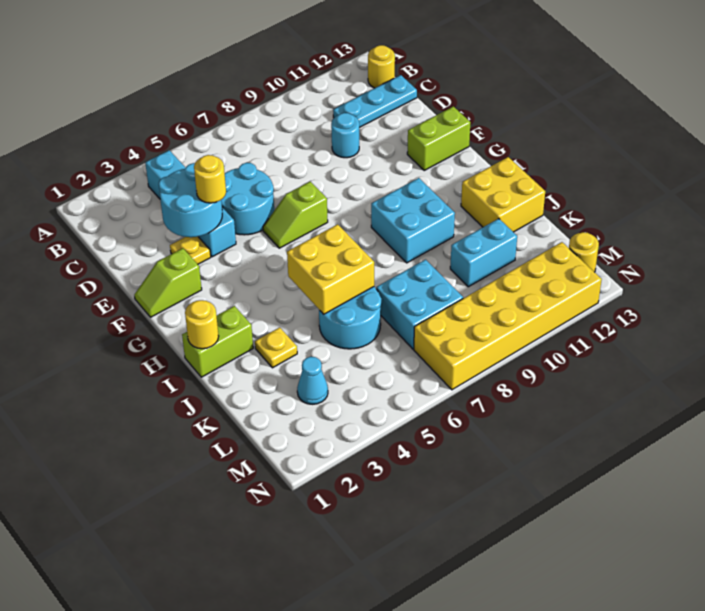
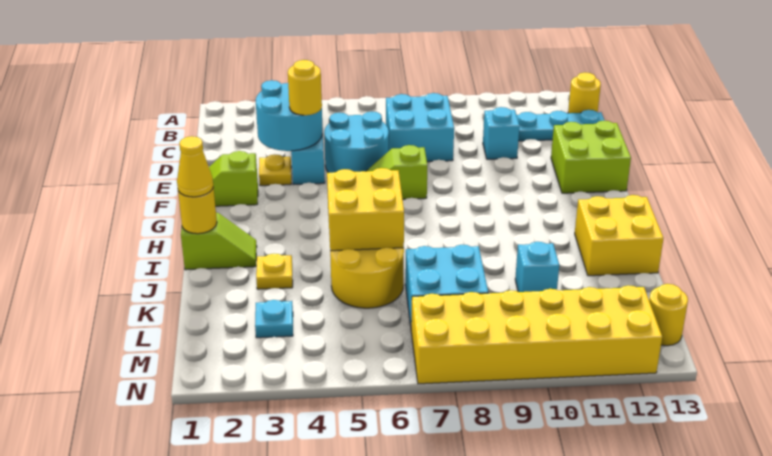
cyan 1x1 round brick [331,113,359,158] -> cyan 1x1 brick [483,107,519,159]
lime 1x2 brick [407,106,470,170] -> lime 2x2 brick [551,121,631,193]
cyan 2x2 brick [371,178,455,263] -> cyan 2x2 brick moved to [386,93,454,162]
lime 1x2 brick [182,306,253,377] -> lime 1x2 slope [181,213,257,270]
none -> yellow 1x1 cone [177,136,213,197]
cyan 2x2 round brick [319,287,381,349] -> yellow 2x2 round brick [330,248,404,308]
cyan 1x2 brick [450,219,517,287] -> cyan 1x1 brick [515,242,559,292]
cyan 1x1 cone [297,357,328,404] -> cyan 1x1 plate [255,300,293,338]

